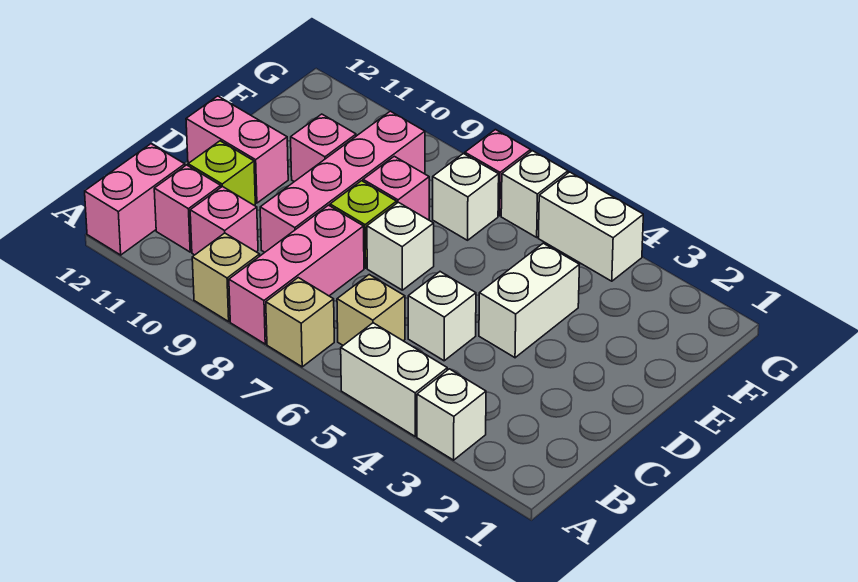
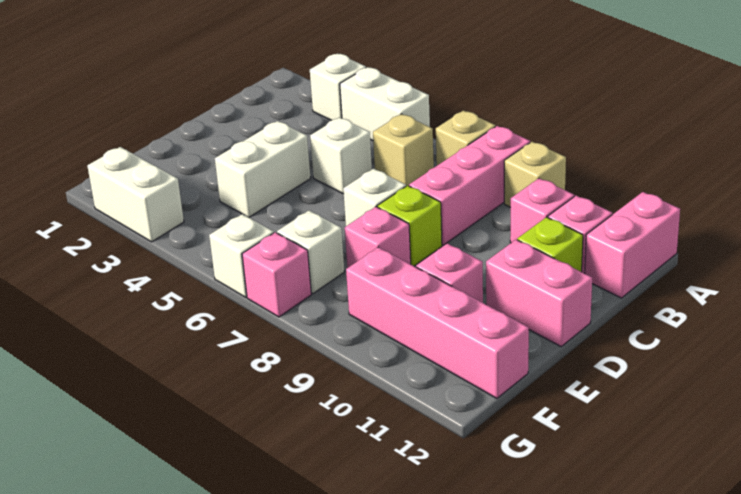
pink 1x4 brick [260,111,425,252] -> pink 1x4 brick turned to [346,247,529,398]
white 1x2 brick [538,172,643,281] -> white 1x2 brick moved to [87,147,184,242]

